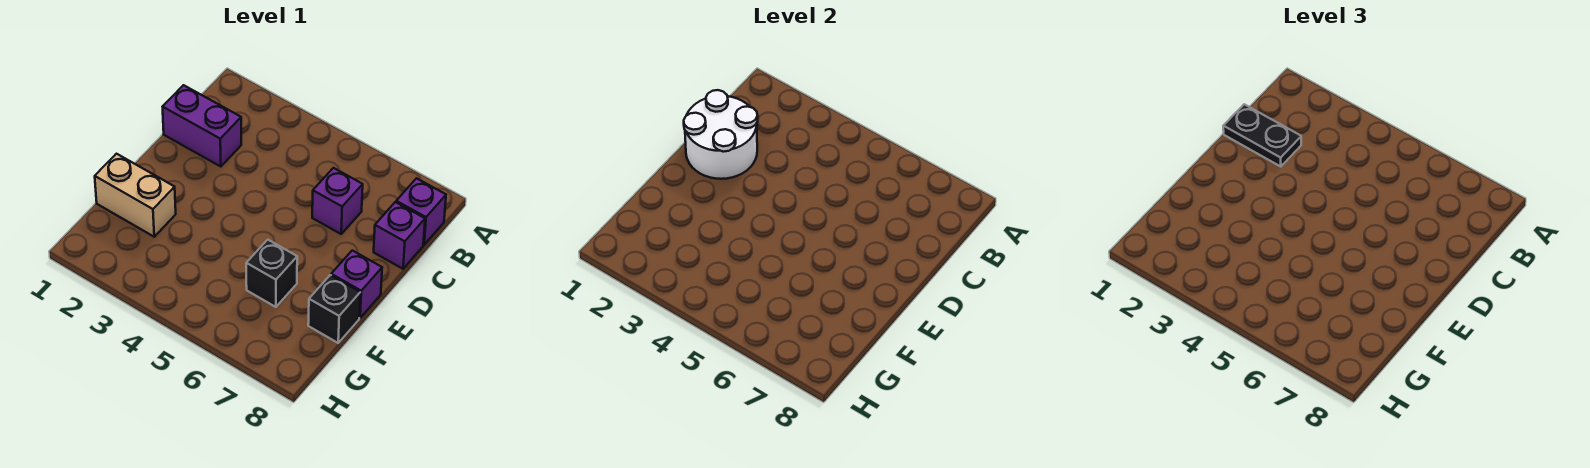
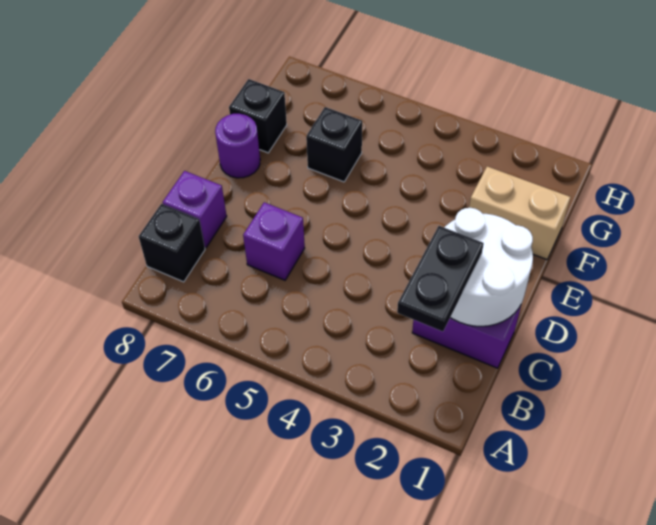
purple 1x1 brick [396,178,446,245] -> black 1x1 brick [139,204,205,282]
black 1x2 plate [1223,104,1301,167] -> black 1x2 plate turned to [397,226,484,331]
purple 1x1 brick [331,250,382,318] -> purple 1x1 round brick [215,114,260,178]

